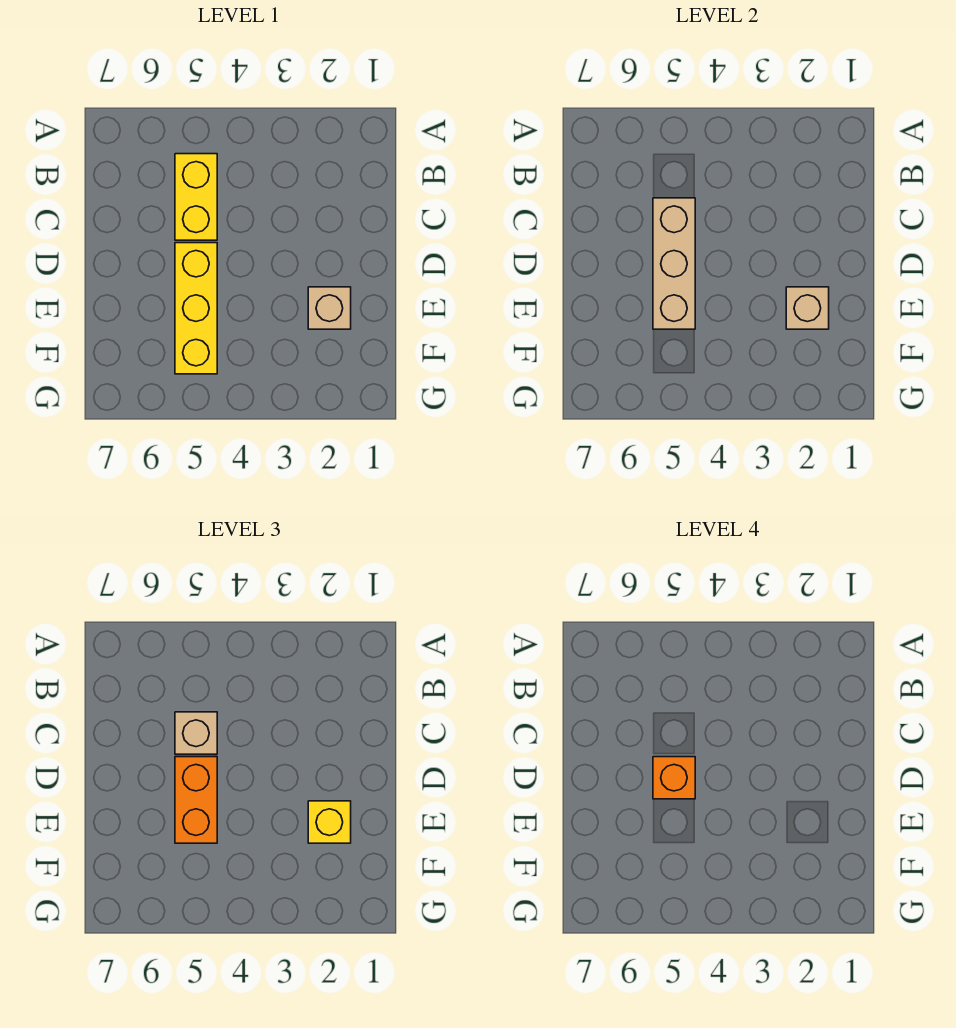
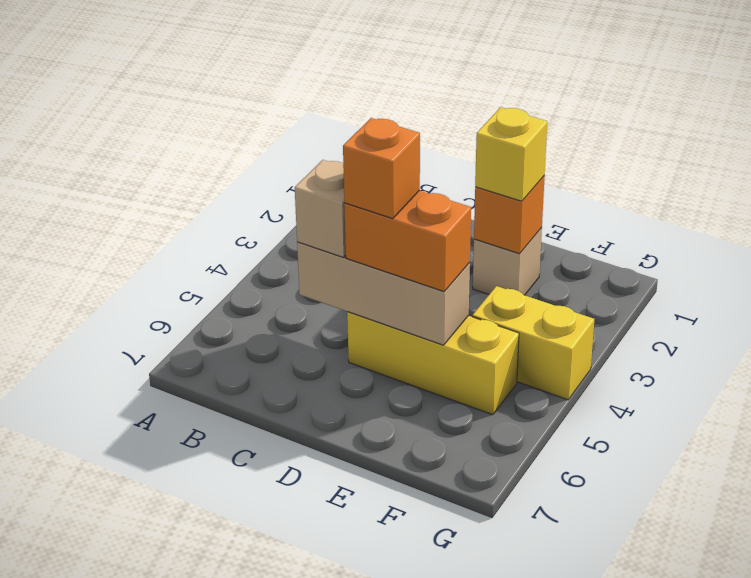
yellow 1x2 brick [175,154,217,240] -> yellow 1x2 brick moved to [472,286,594,400]
tan 1x1 brick [786,287,829,329] -> orange 1x1 brick [474,176,545,254]

